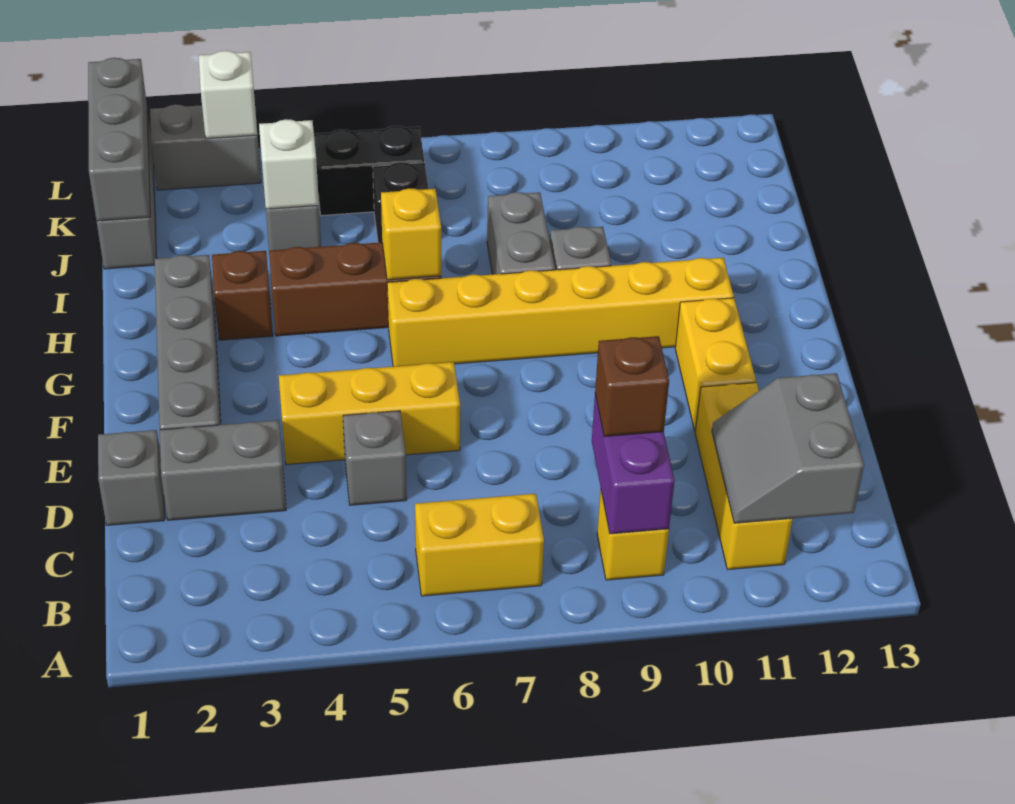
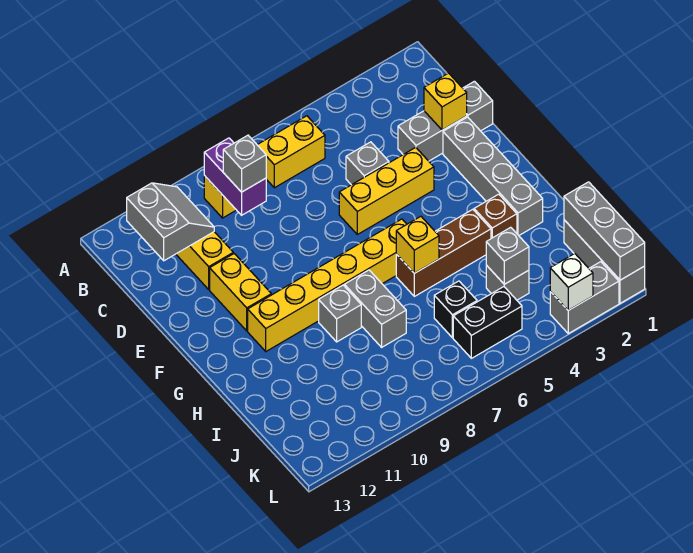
brown 1x1 brick [595,336,669,437] -> grey 1x1 brick [223,135,266,192]
none -> yellow 1x1 brick [424,73,467,130]
white 1x1 brick [259,120,319,209] -> grey 1x1 brick [486,227,529,284]

